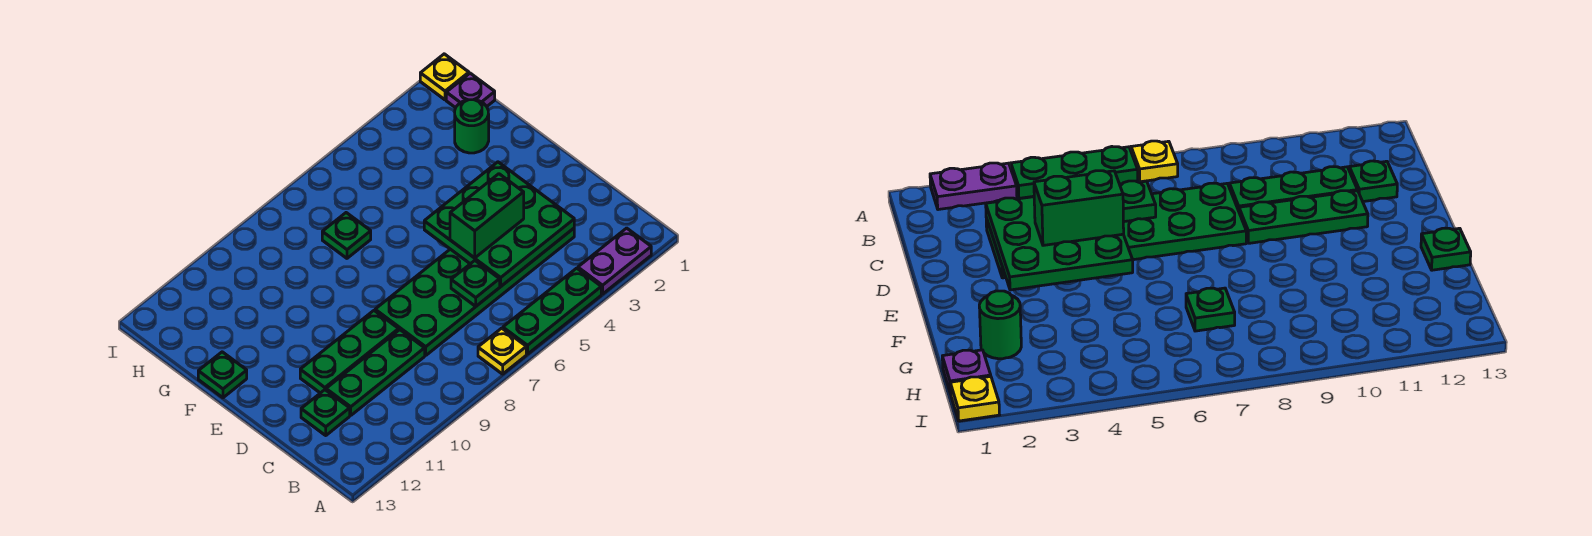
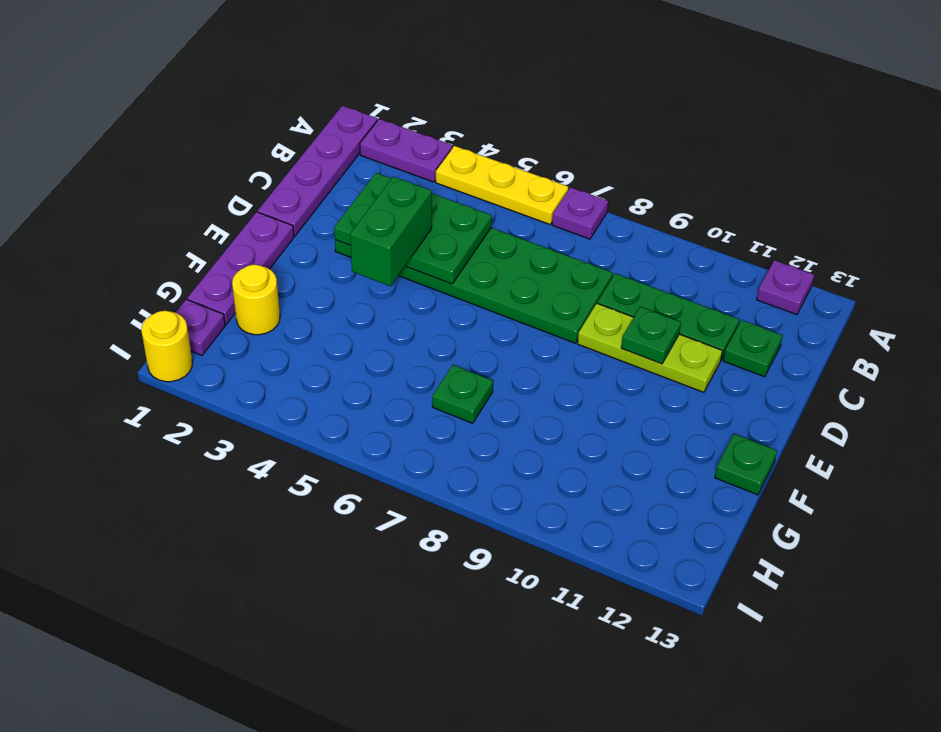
none -> purple 1x4 plate [258,106,377,236]
green 1x3 plate [503,268,601,354] -> yellow 1x3 plate [436,146,568,224]
yellow 1x1 plate [478,328,526,374] -> purple 1x1 plate [552,187,608,239]
none -> purple 1x1 plate [757,260,814,315]
green 3x3 plate [424,162,574,286] -> green 2x3 plate [334,173,492,284]
green 1x1 plate [451,261,500,306] -> green 1x1 plate moved to [621,307,681,364]
green 1x2 brick [450,174,524,258] -> green 1x2 brick turned to [350,177,432,286]
green 1x3 plate [300,311,399,393] -> lime 1x3 plate [578,304,722,392]
none -> purple 1x3 plate [187,212,294,324]
green 1x1 round brick [455,100,489,153] -> yellow 1x1 round brick [232,265,280,335]
yellow 1x1 plate [420,54,469,100] -> yellow 1x1 round brick [141,311,192,382]

